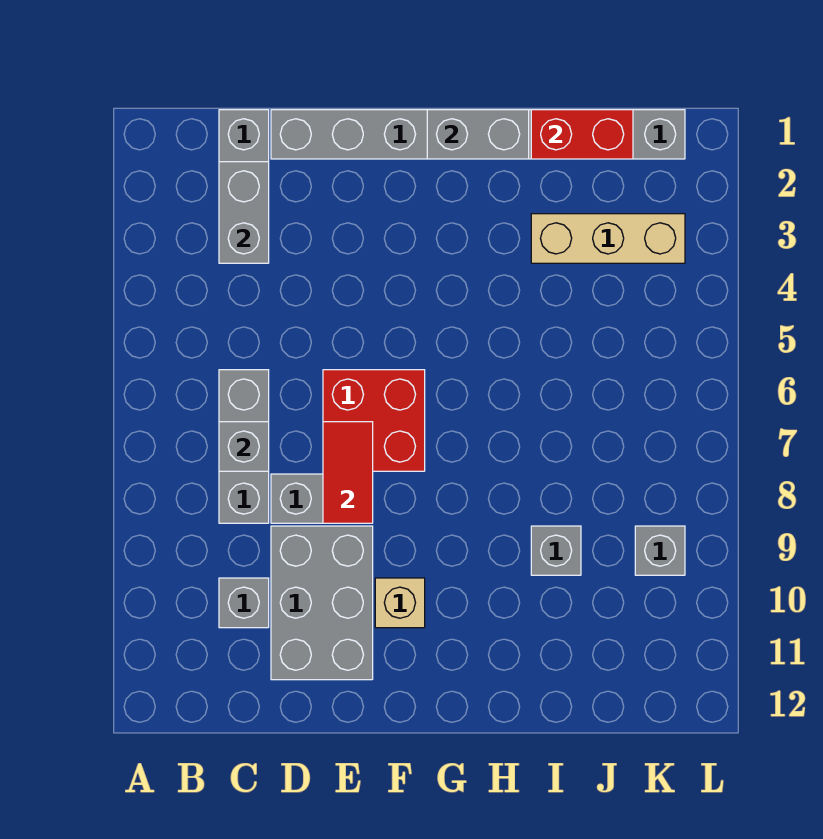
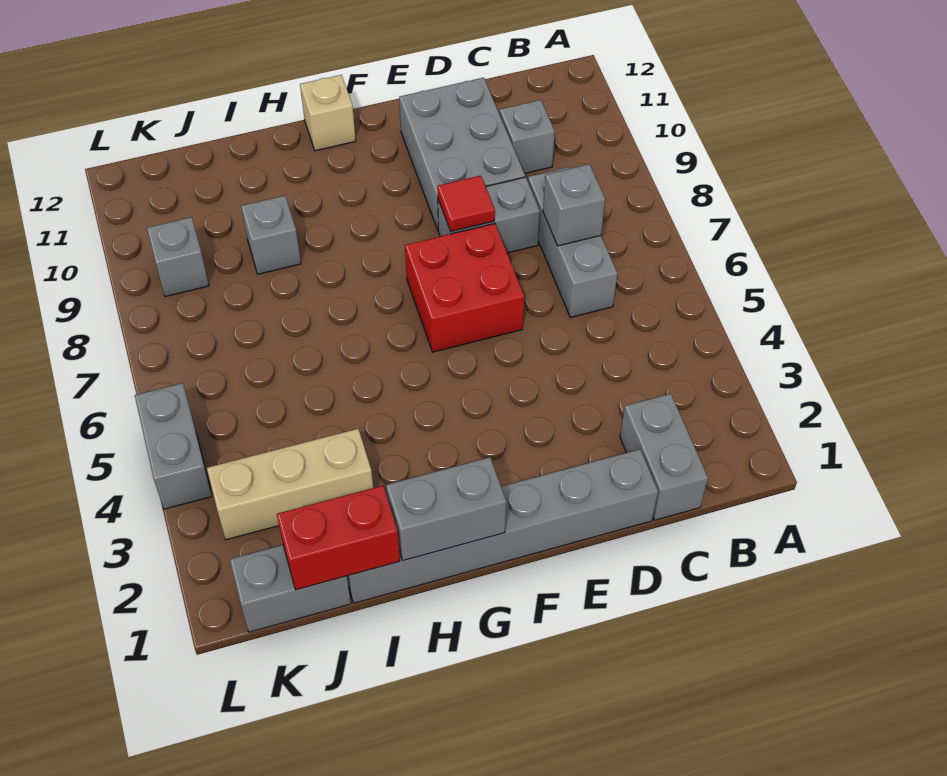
grey 1x2 brick [219,162,269,263] -> grey 1x2 brick moved to [135,383,212,509]
red 1x2 tile [323,422,373,523] -> red 1x1 tile [437,176,495,232]
tan 1x1 brick [375,578,425,628] -> tan 1x1 brick moved to [300,75,356,151]

